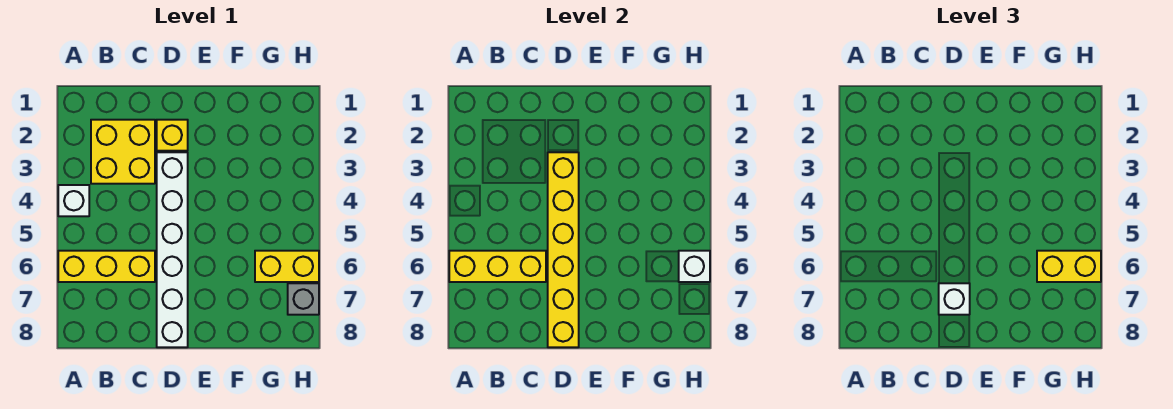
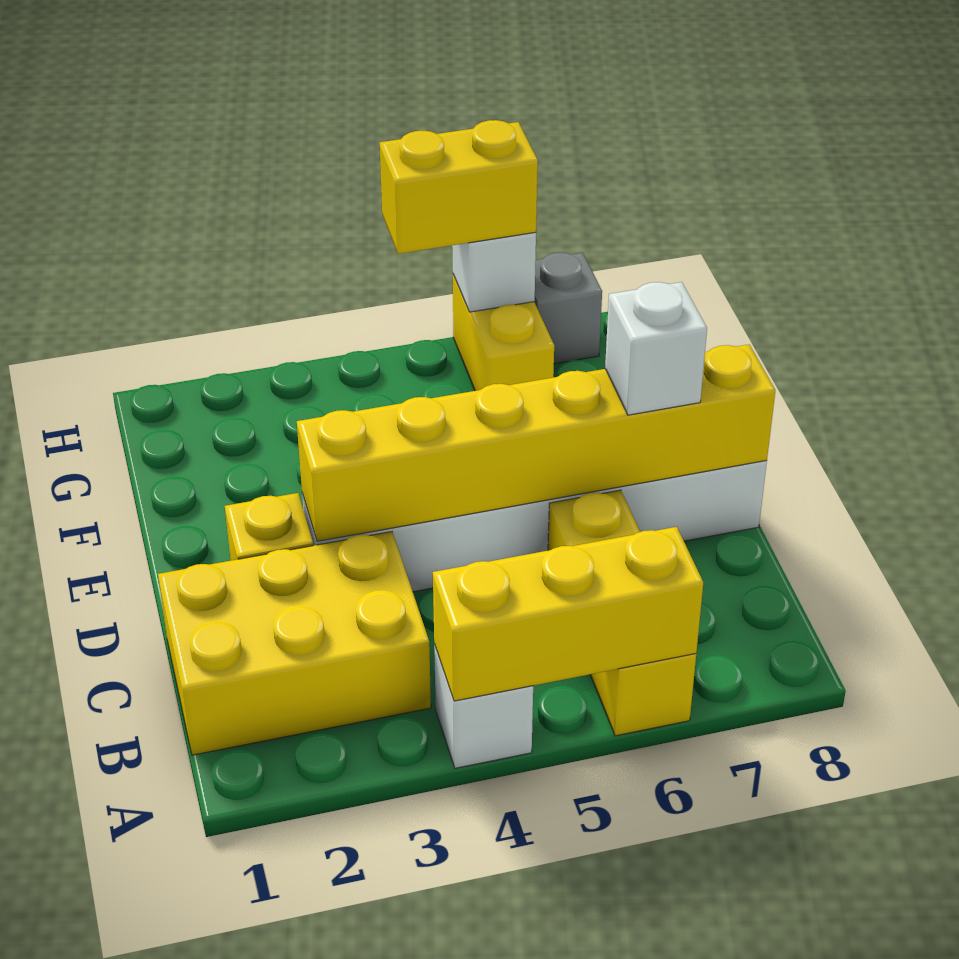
yellow 1x3 brick [449,251,546,282] -> yellow 1x3 brick turned to [433,527,703,701]
yellow 2x2 brick [91,120,155,184] -> yellow 2x3 brick [158,532,431,755]
yellow 1x2 brick [1037,251,1101,282] -> yellow 1x2 brick turned to [380,120,538,254]

